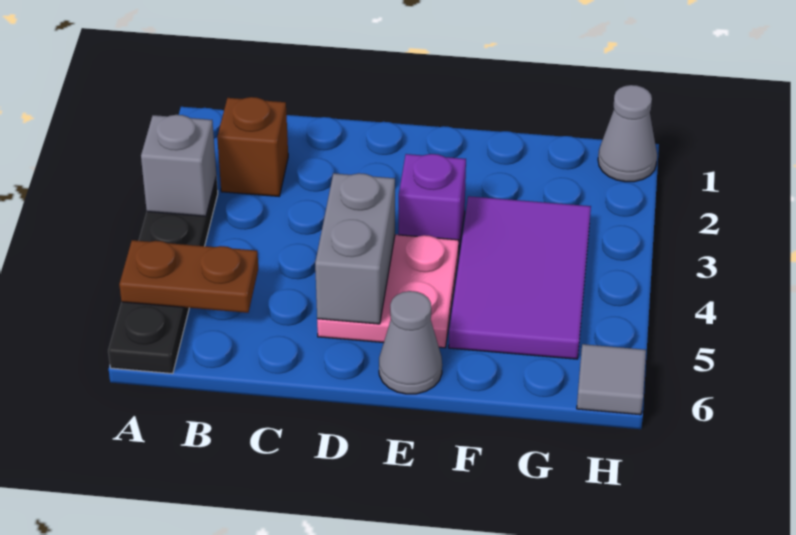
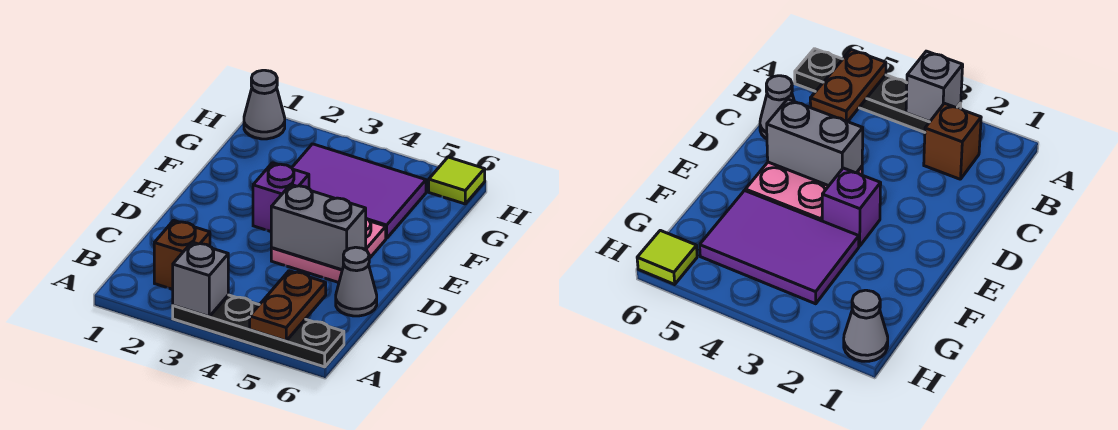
grey 1x1 cone [379,291,442,394] -> grey 1x1 cone moved to [336,247,377,316]
grey 1x1 tile [577,344,646,415] -> lime 1x1 tile [429,157,485,204]

